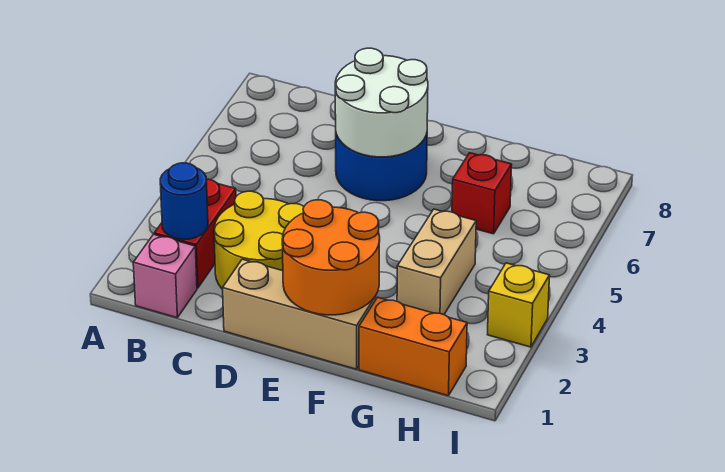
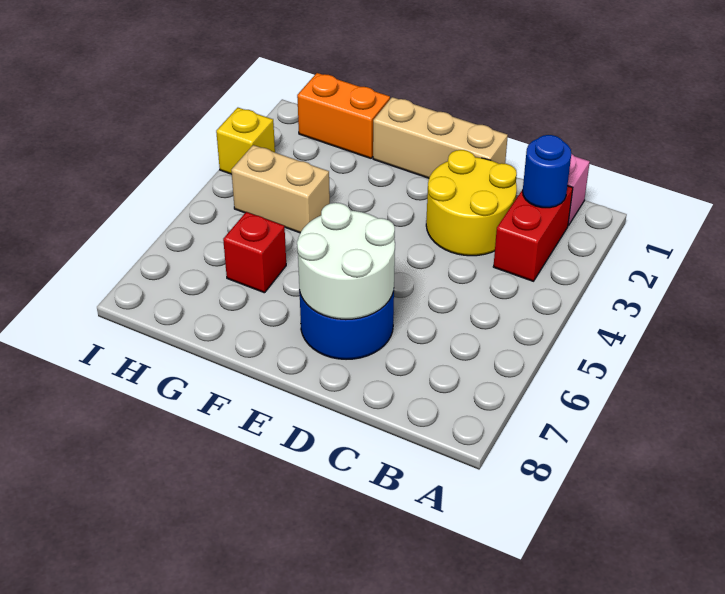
orange 2x2 round brick [282,200,380,315] -> none
tan 1x2 brick [397,209,476,314] -> tan 1x2 brick turned to [231,145,330,233]

